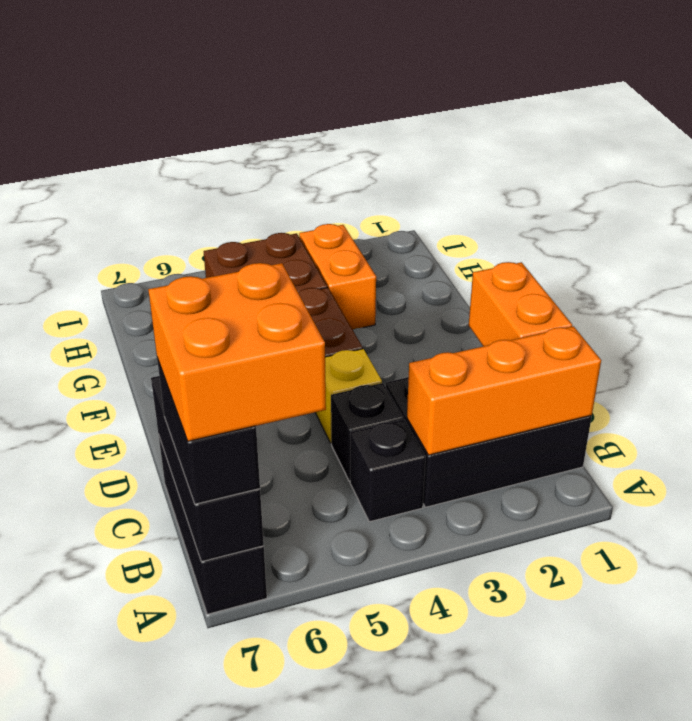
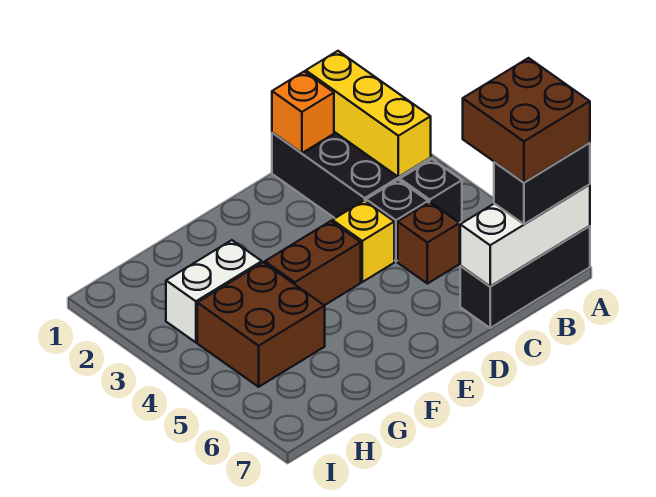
orange 2x2 brick [148,263,326,441] -> brown 2x2 brick [463,58,590,183]
black 1x3 brick [151,376,264,562] -> white 1x3 brick [460,184,590,286]
orange 1x3 brick [407,326,601,455] -> yellow 1x3 brick [306,51,431,177]
orange 1x2 brick [469,262,572,346] -> orange 1x1 brick [272,72,334,153]
none -> brown 1x1 brick [398,202,460,284]
orange 1x2 brick [299,224,376,330] -> white 1x2 brick [166,240,262,342]

